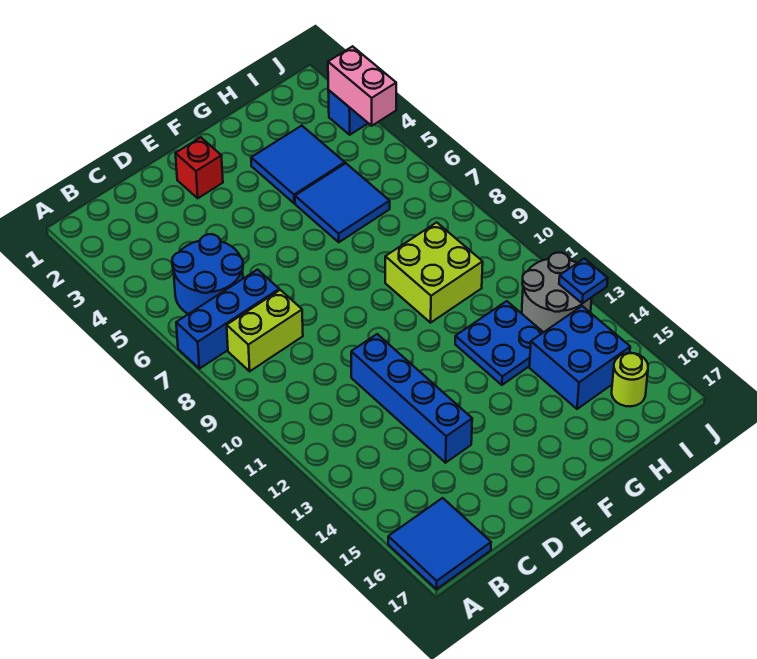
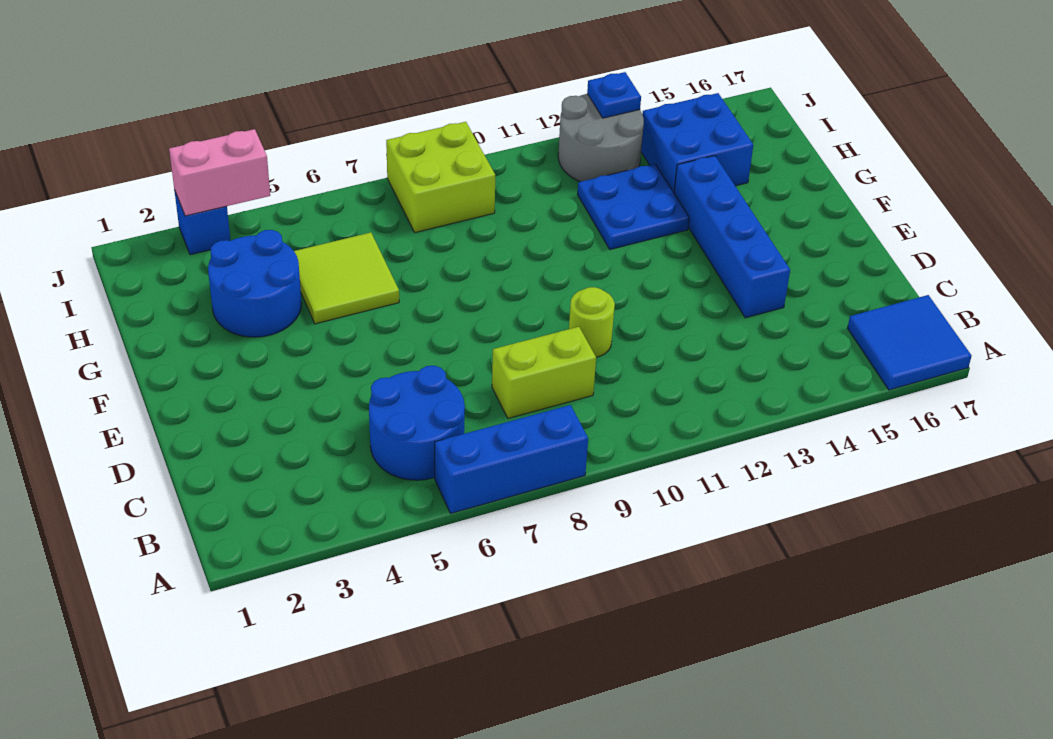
blue 1x3 brick [176,270,279,369] -> blue 1x3 brick turned to [435,405,588,513]
lime 1x2 brick [227,290,303,371] -> lime 1x2 brick turned to [492,327,596,418]
blue 1x4 brick [351,334,472,463] -> blue 1x4 brick turned to [674,156,790,318]
red 1x1 brick [175,137,223,198] -> none
blue 2x2 tile [251,126,345,203] -> blue 2x2 round brick [208,230,301,337]
blue 2x2 tile [295,163,390,242] -> lime 2x2 tile [294,233,399,324]
lime 2x2 brick [385,222,483,323] -> lime 2x2 brick moved to [386,122,495,232]
lime 1x1 round brick [612,353,648,406] -> lime 1x1 round brick moved to [569,287,615,357]

